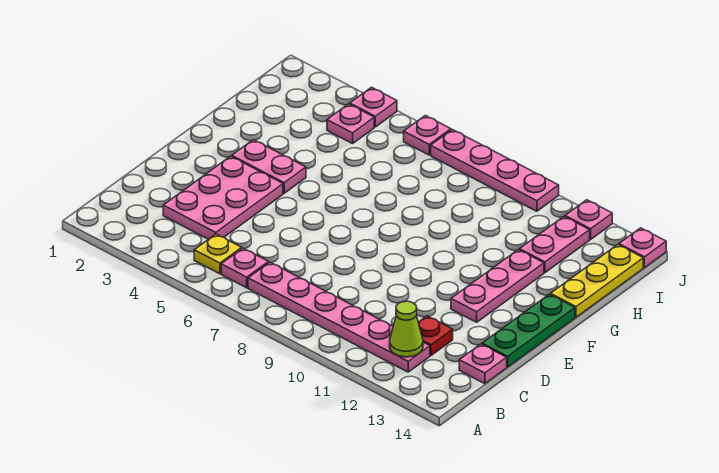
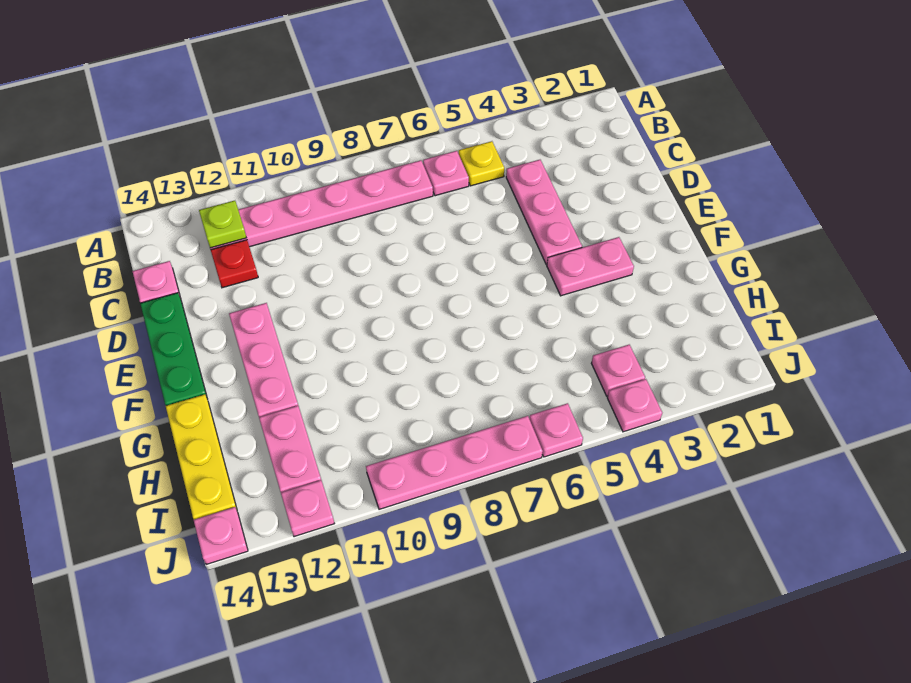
lime 1x1 cone [390,301,423,357] -> lime 1x1 plate [199,201,246,248]
pink 2x3 plate [163,156,283,239] -> pink 1x3 plate [506,160,582,265]

